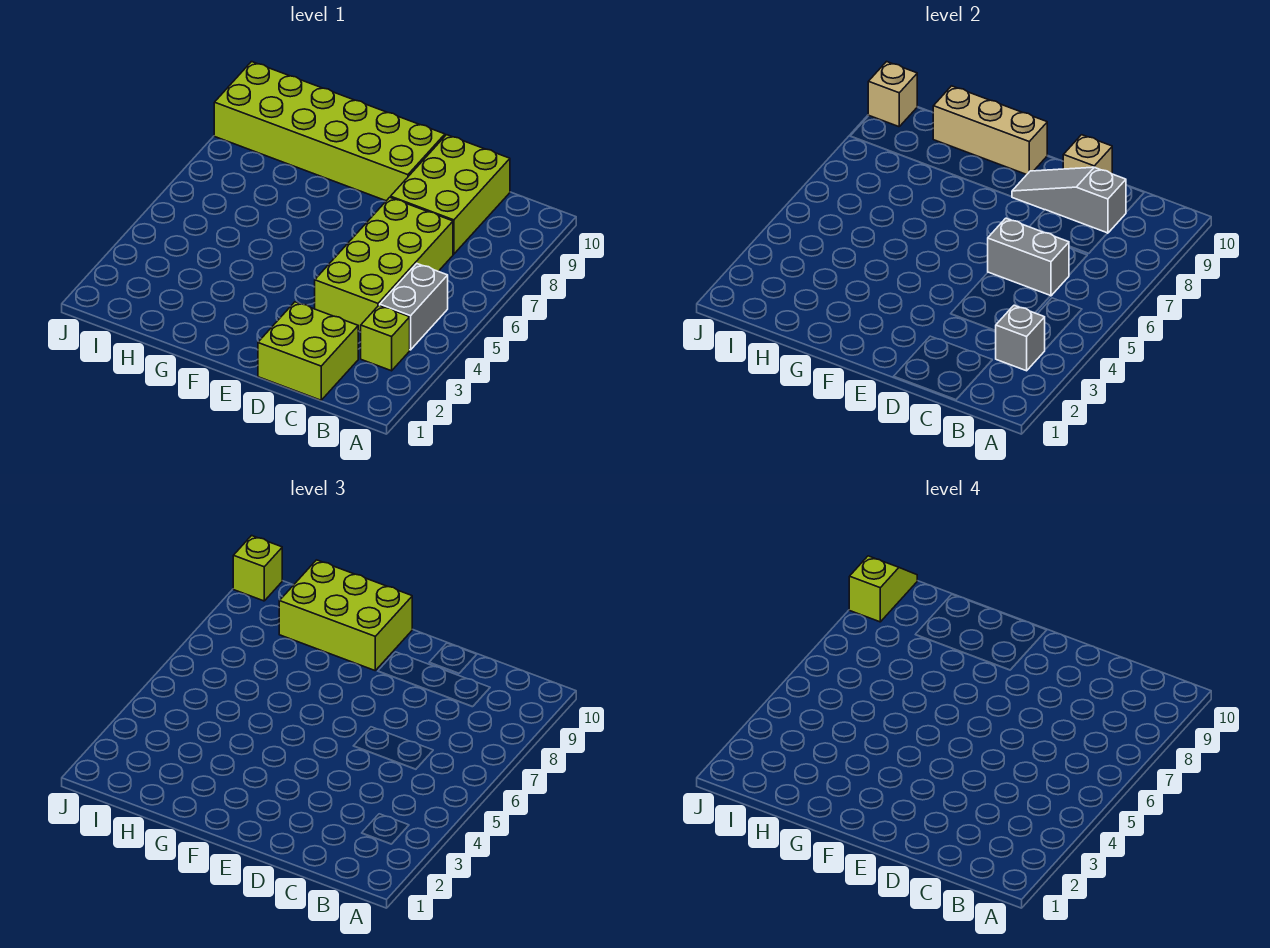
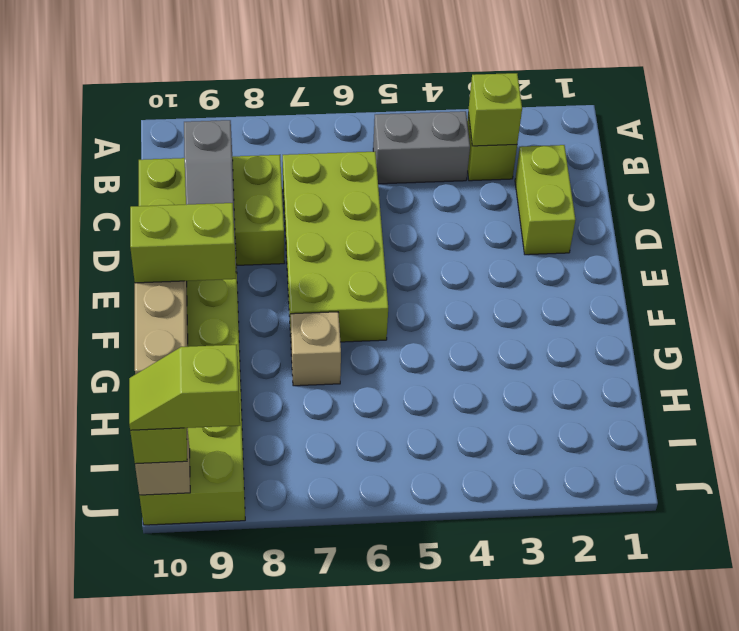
grey 1x1 brick [995,305,1045,371] -> lime 1x1 brick [468,73,522,146]
lime 2x2 brick [258,302,358,400] -> lime 1x2 brick [515,145,576,255]
lime 2x4 brick [315,197,453,331] -> lime 2x4 brick turned to [283,152,388,342]
grey 1x2 brick [988,218,1069,296] -> none
tan 1x1 brick [1063,135,1112,174] -> tan 1x1 brick moved to [291,312,341,386]
lime 2x3 brick [279,560,412,670] -> lime 1x2 brick [130,203,236,283]

